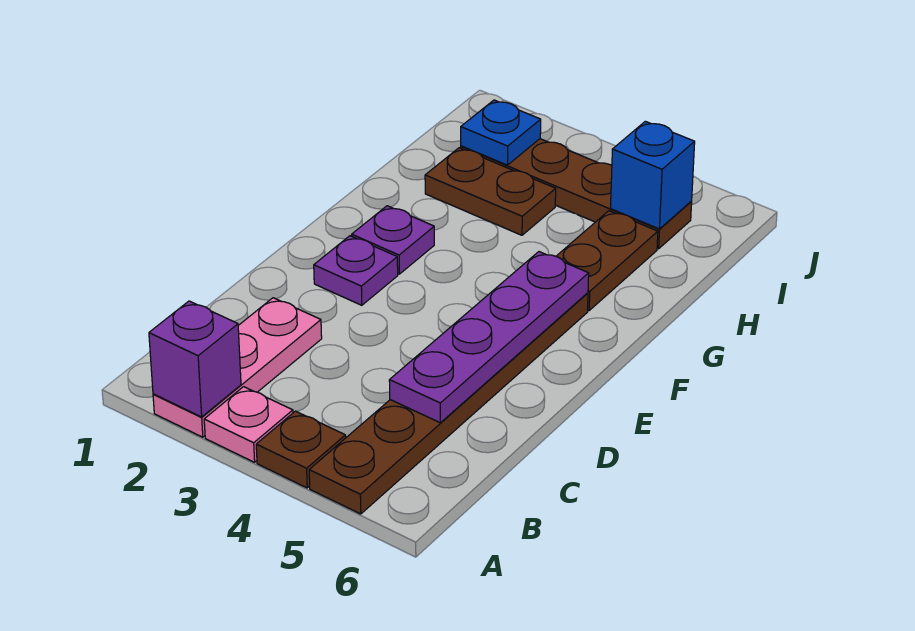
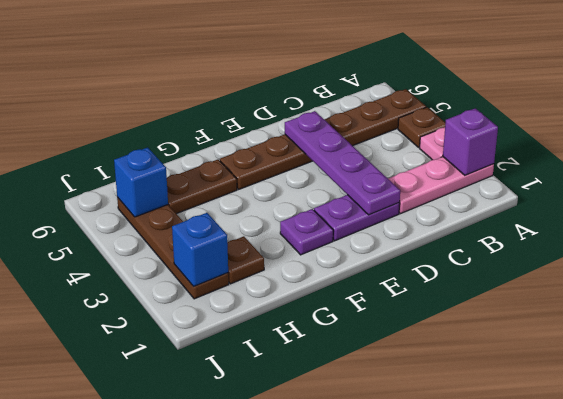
purple 1x4 plate [389,252,589,423] -> purple 1x4 plate turned to [285,111,400,215]
purple 1x1 plate [314,236,398,305] -> purple 1x2 plate [314,195,400,241]
brown 1x2 plate [425,148,556,235] -> brown 1x1 plate [227,236,264,284]
blue 1x1 plate [461,100,541,165] -> blue 1x1 brick [172,213,228,287]

